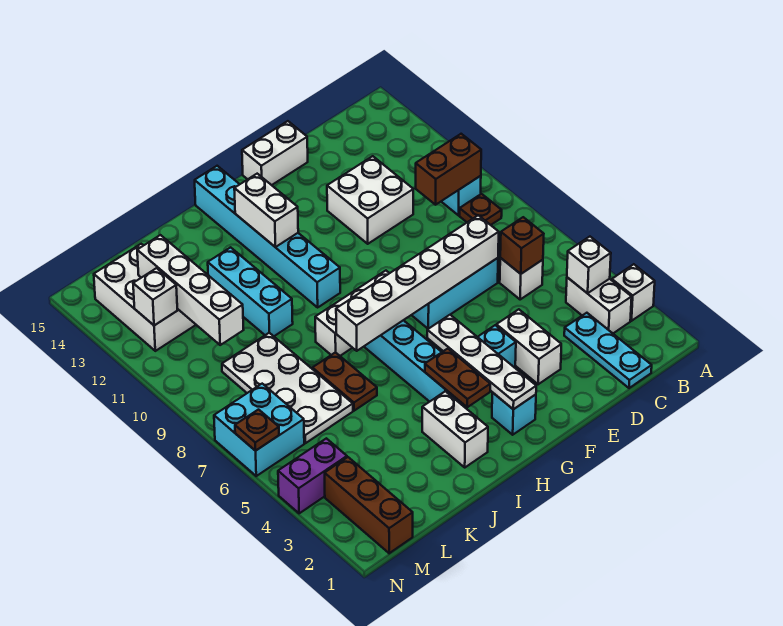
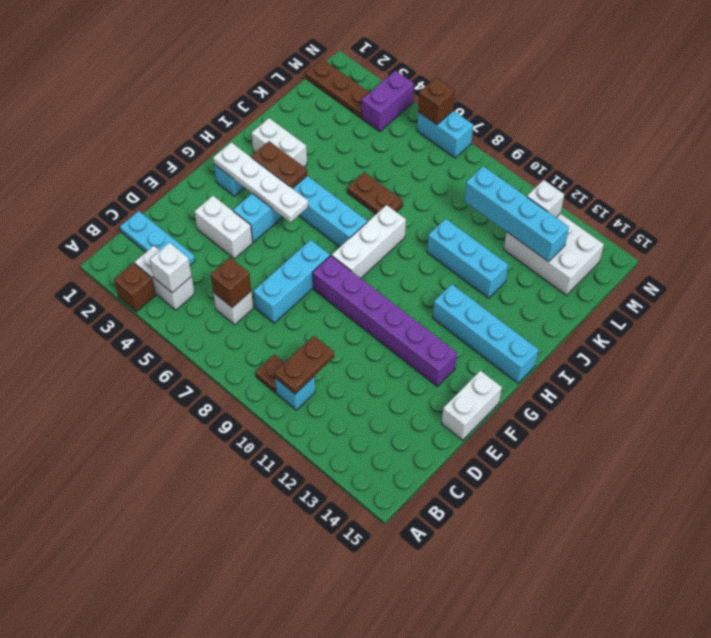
white 1x1 brick [612,264,655,321] -> brown 1x1 brick [114,263,156,312]
brown 1x2 brick [416,134,481,205] -> brown 1x2 plate [275,336,334,394]
white 1x6 brick [336,215,499,351] -> none
white 2x2 brick [327,156,413,244] -> none
none -> purple 1x6 brick [313,256,457,386]
cyan 1x6 brick [195,166,340,307] -> cyan 1x4 brick [433,284,539,383]
white 1x2 brick [234,174,298,247] -> none
white 2x4 plate [222,333,353,443] -> none
white 1x4 brick [137,235,244,345] -> cyan 1x4 brick [464,166,569,262]
brown 1x3 brick [325,457,413,553] -> brown 1x3 plate [306,59,370,118]
cyan 2x2 brick [214,384,304,476] -> cyan 1x2 brick [417,111,473,158]
brown 1x1 plate [235,410,279,451] -> brown 1x1 brick [418,77,455,125]

